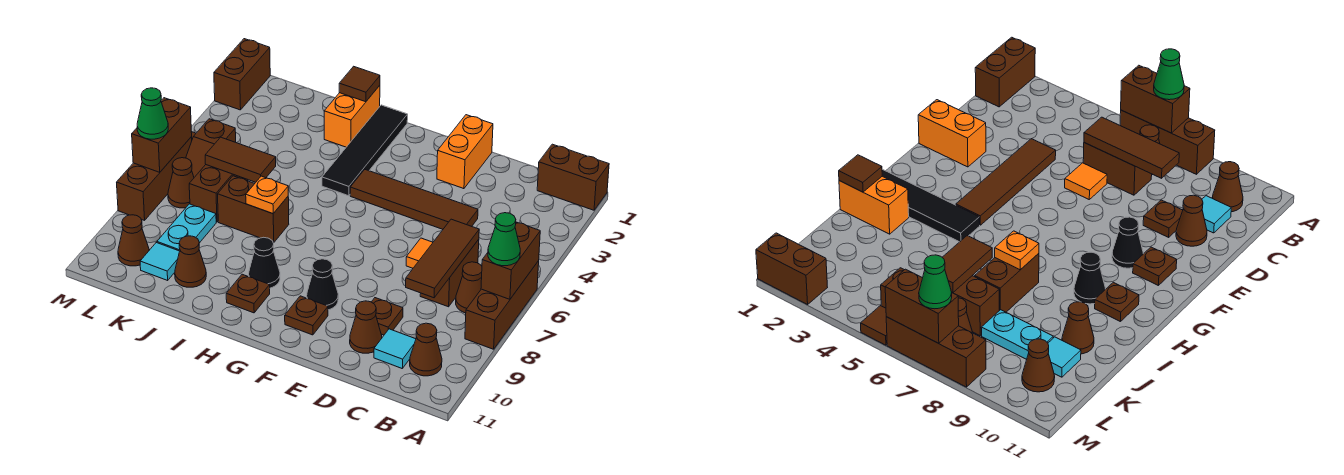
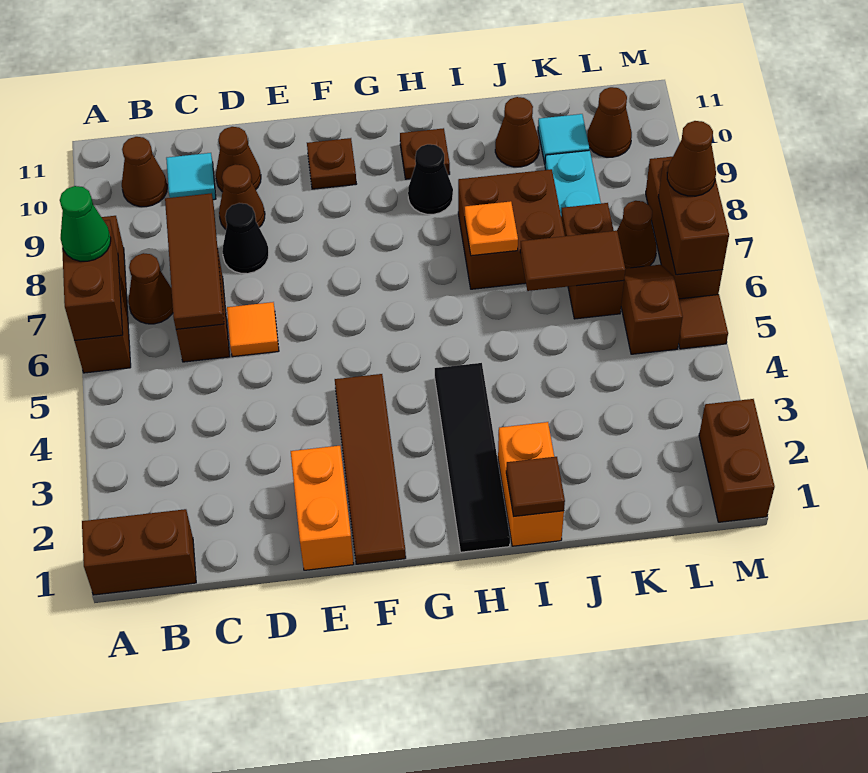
brown 1x4 tile [350,170,478,229] -> brown 1x4 tile turned to [335,374,406,564]
brown 1x1 plate [372,298,403,335] -> brown 1x1 cone [219,164,265,229]
black 1x1 cone [307,259,338,310] -> black 1x1 cone moved to [222,203,269,274]
brown 1x2 brick [218,176,289,243] -> brown 2x2 brick [458,169,565,289]
green 1x1 cone [137,88,168,139] -> brown 1x1 cone [667,121,716,196]

